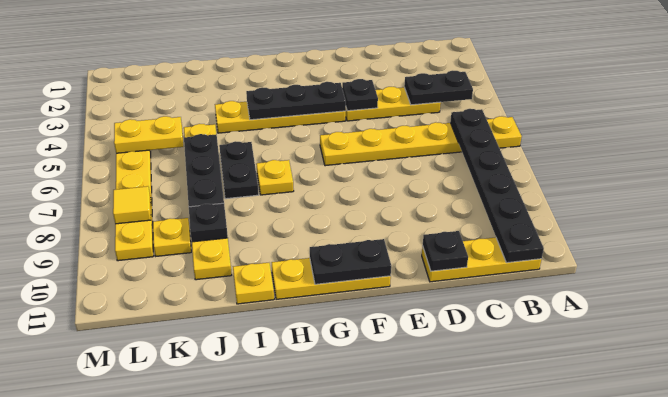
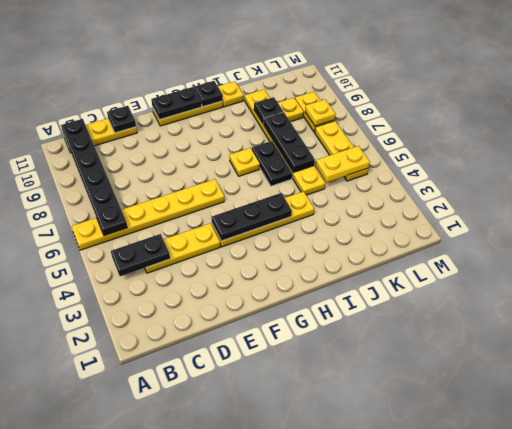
black 1x1 plate [342,79,378,111] -> black 1x1 plate moved to [194,81,223,107]
yellow 1x1 tile [113,186,151,224] -> yellow 1x1 plate [305,99,335,126]

